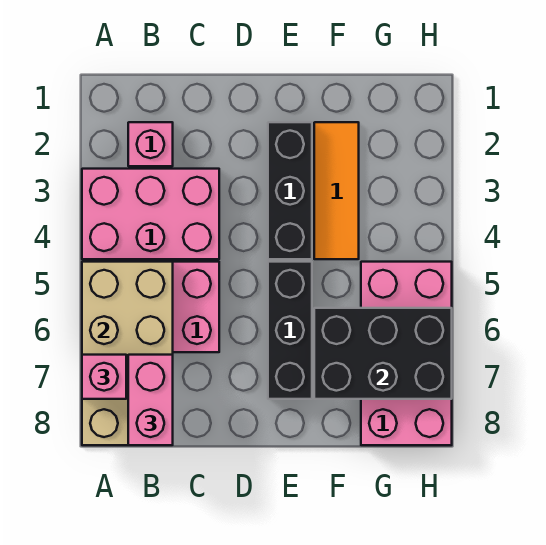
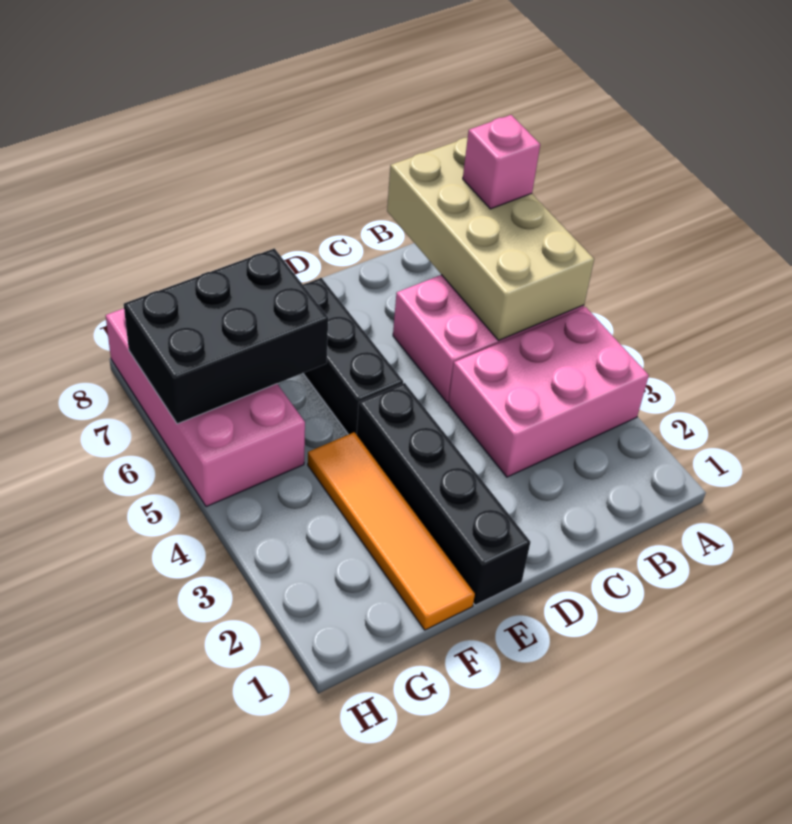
pink 1x1 brick [128,122,173,166] -> none
pink 1x2 brick [128,355,173,445] -> none
black 1x3 brick [268,122,312,259] -> black 1x4 brick [357,383,530,605]
orange 1x3 tile [314,122,359,259] -> orange 1x4 tile [308,432,475,630]

